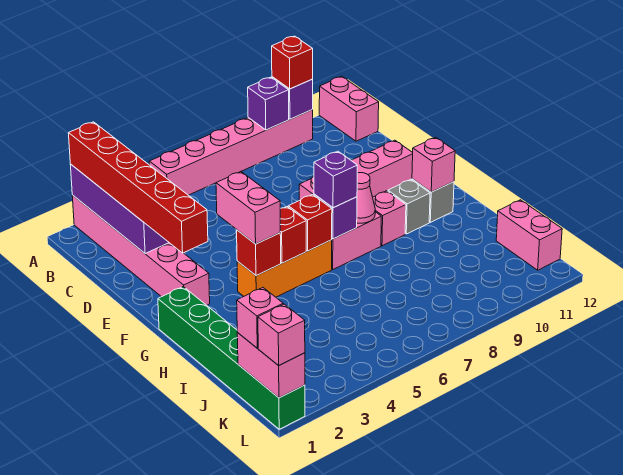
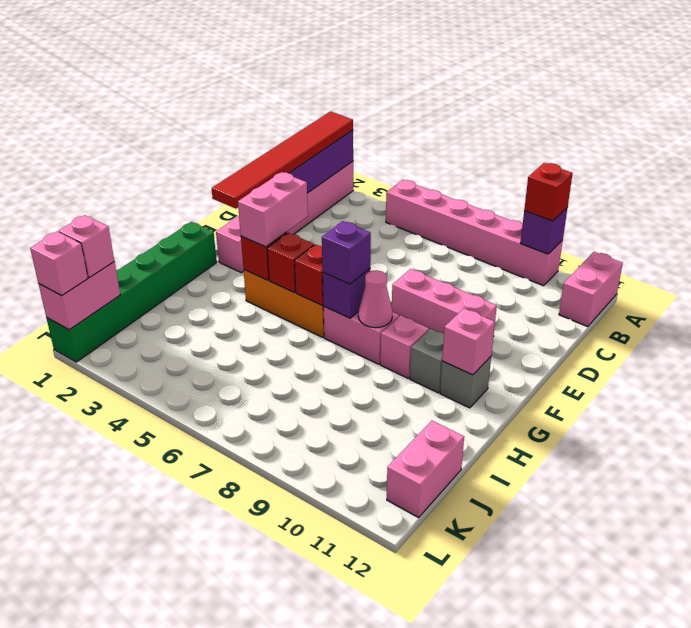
red 1x6 brick [69,122,208,253] -> red 1x6 tile [212,112,353,209]
purple 1x1 brick [248,77,289,130] -> none
pink 1x4 brick [299,140,413,200] -> pink 1x3 brick [392,269,497,334]

